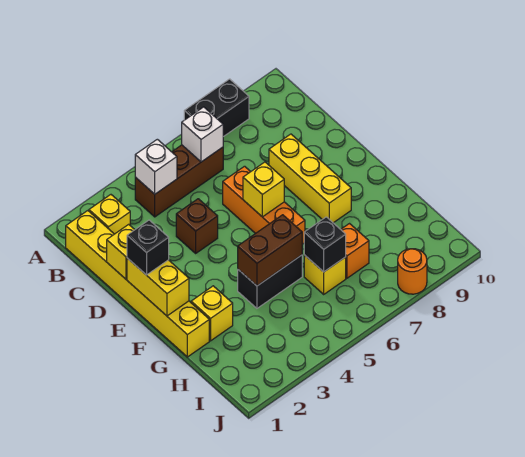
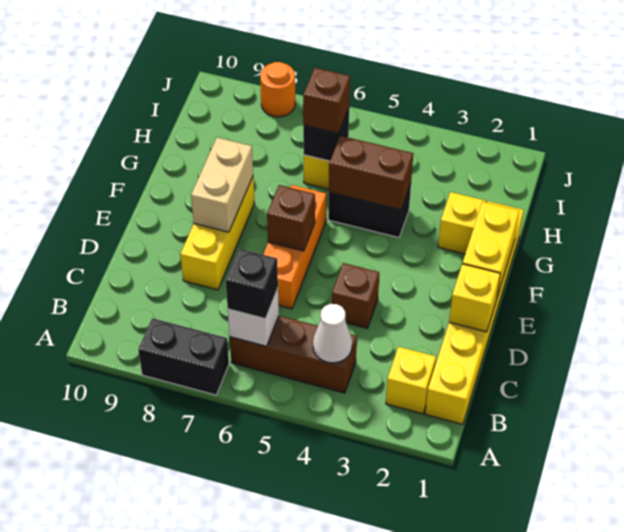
white 1x1 brick [135,139,177,194] -> white 1x1 cone [313,304,352,363]
black 1x1 brick [127,220,169,275] -> black 1x1 brick moved to [226,249,278,319]
yellow 1x1 brick [243,162,284,217] -> brown 1x1 brick [267,185,315,251]
none -> tan 1x2 brick [191,138,253,232]
none -> brown 1x1 brick [303,68,350,133]
orange 1x1 brick [341,224,369,278] -> none

